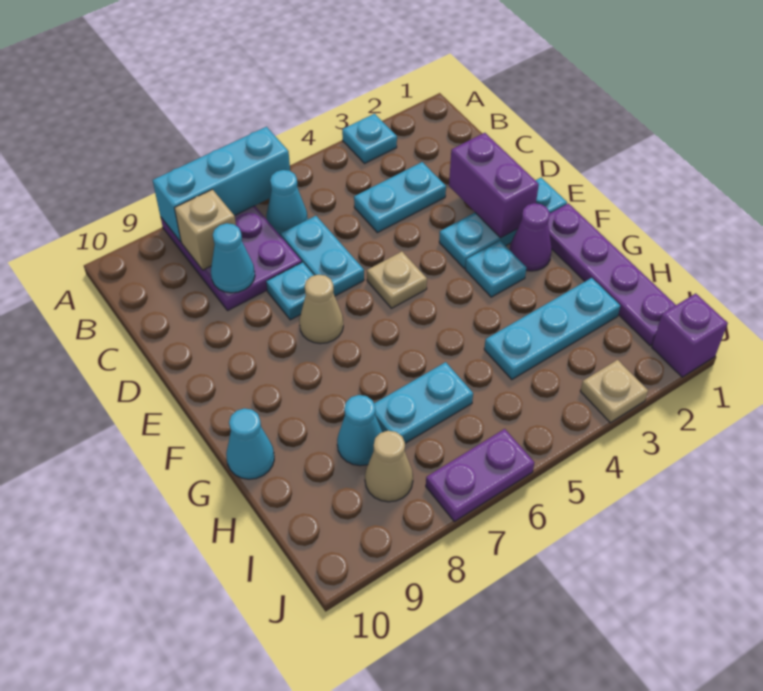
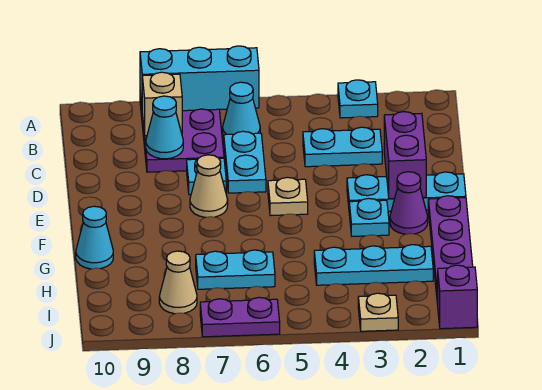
cyan 1x1 cone [337,395,382,466] -> none

